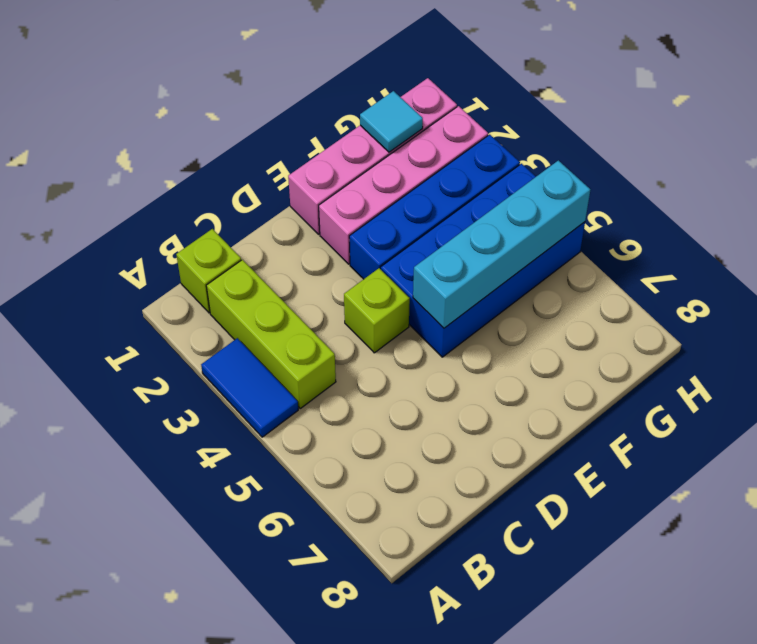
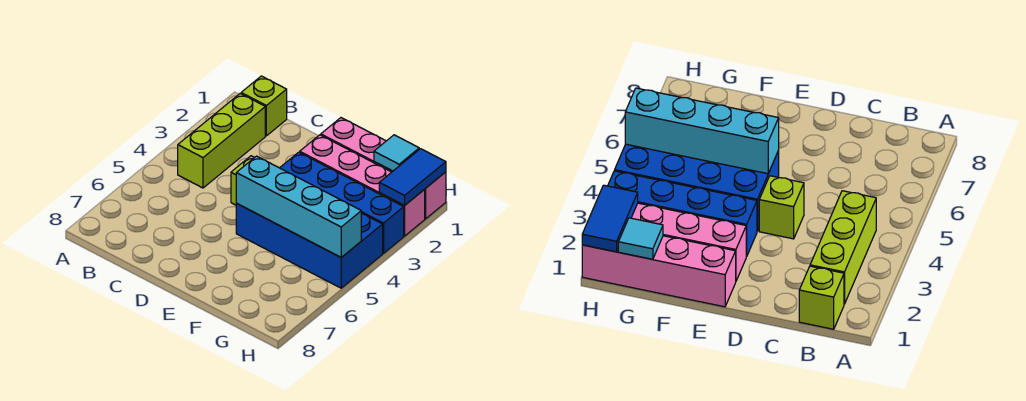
blue 1x2 tile [201,338,298,437] -> blue 1x2 tile moved to [379,149,446,205]

